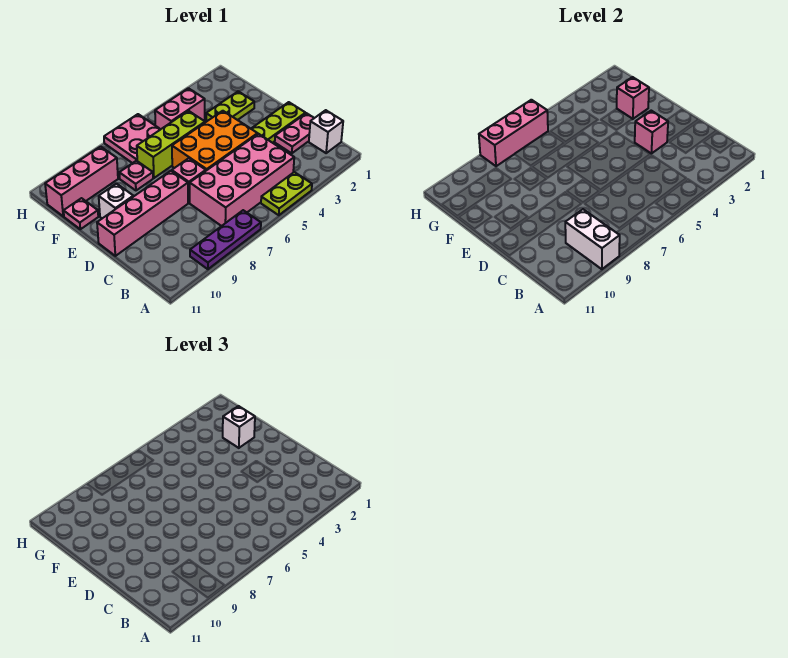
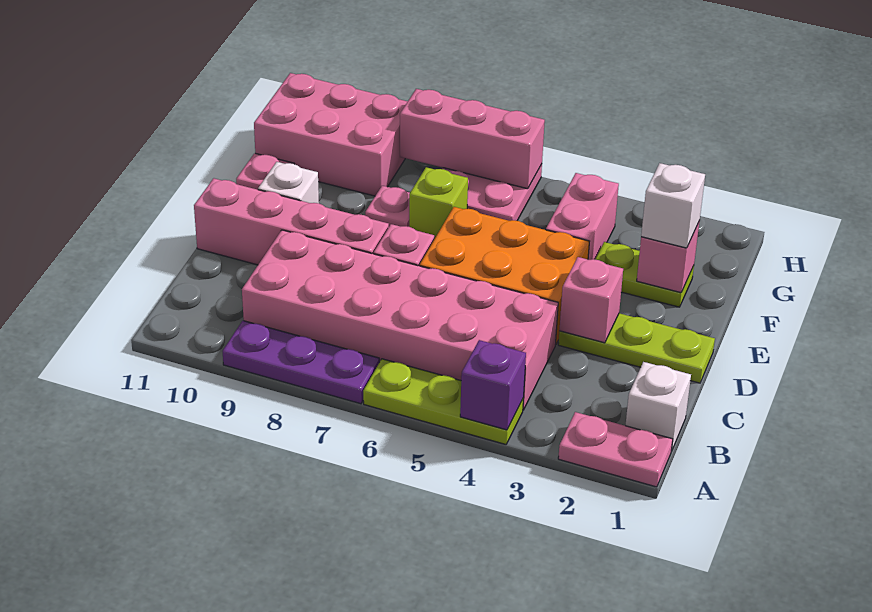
lime 1x2 plate [261,172,312,215] -> lime 1x3 plate [363,359,523,444]
none -> purple 1x1 brick [460,340,526,430]
white 1x2 brick [565,209,620,269] -> none
pink 2x4 brick [190,134,294,226] -> pink 2x6 brick [242,230,558,410]
pink 1x2 plate [275,113,314,153] -> pink 1x2 plate moved to [558,412,673,487]
lime 1x3 brick [137,111,205,178] -> lime 1x1 brick [409,167,468,239]
pink 1x2 brick [155,88,205,129] -> pink 1x2 brick turned to [546,173,619,260]
pink 1x3 brick [45,147,118,216] -> pink 2x3 brick [254,73,408,196]

